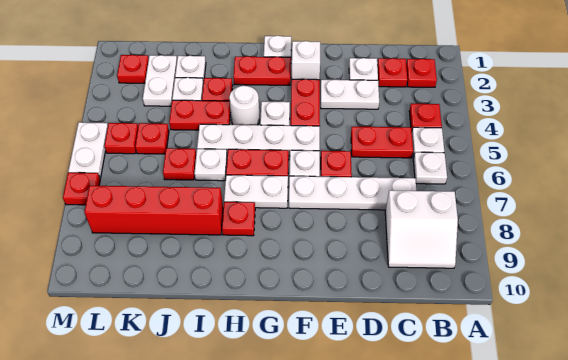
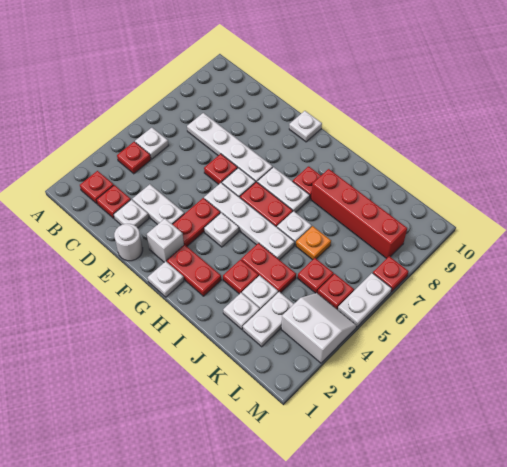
white 1x1 plate [413,152,447,184] -> white 1x1 plate moved to [289,111,322,142]
white 2x2 slope [385,190,458,268] -> white 2x2 slope moved to [281,293,356,363]
red 1x2 plate [351,127,413,158] -> none
white 1x1 round brick [229,86,260,125] -> white 1x1 round brick moved to [114,224,143,261]
red 1x1 plate [163,148,196,180] -> orange 1x1 plate [296,226,331,260]
red 1x1 plate [117,55,149,83] -> none

